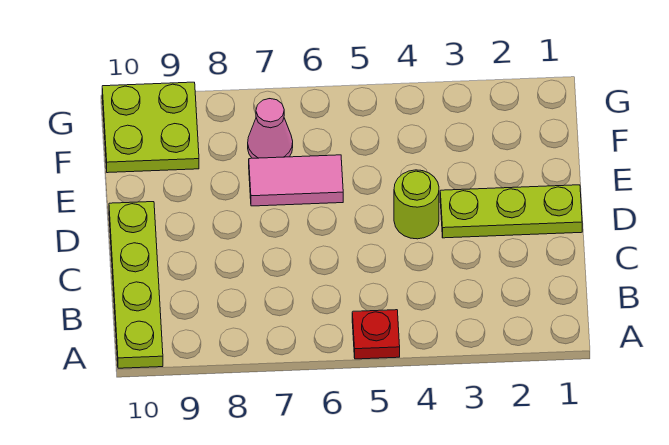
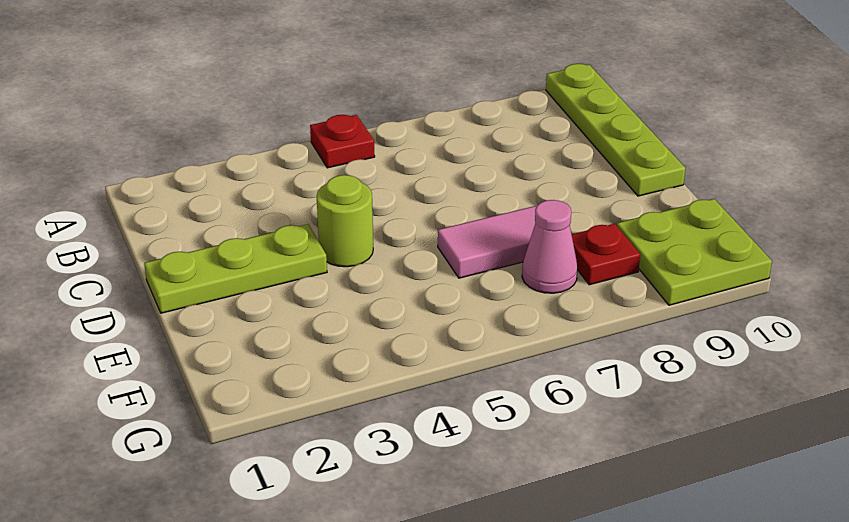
none -> red 1x1 plate [572,224,640,285]

